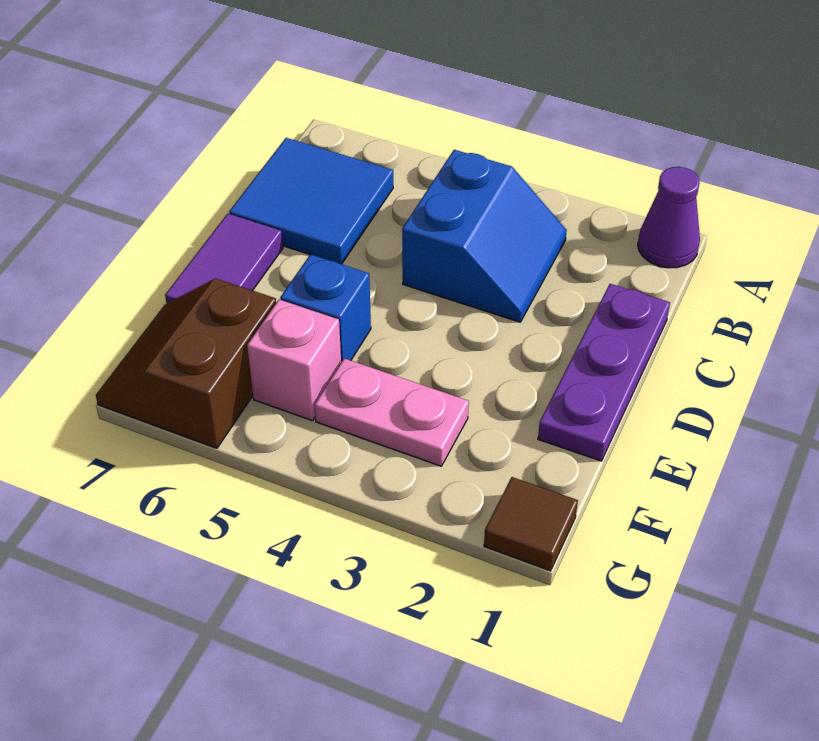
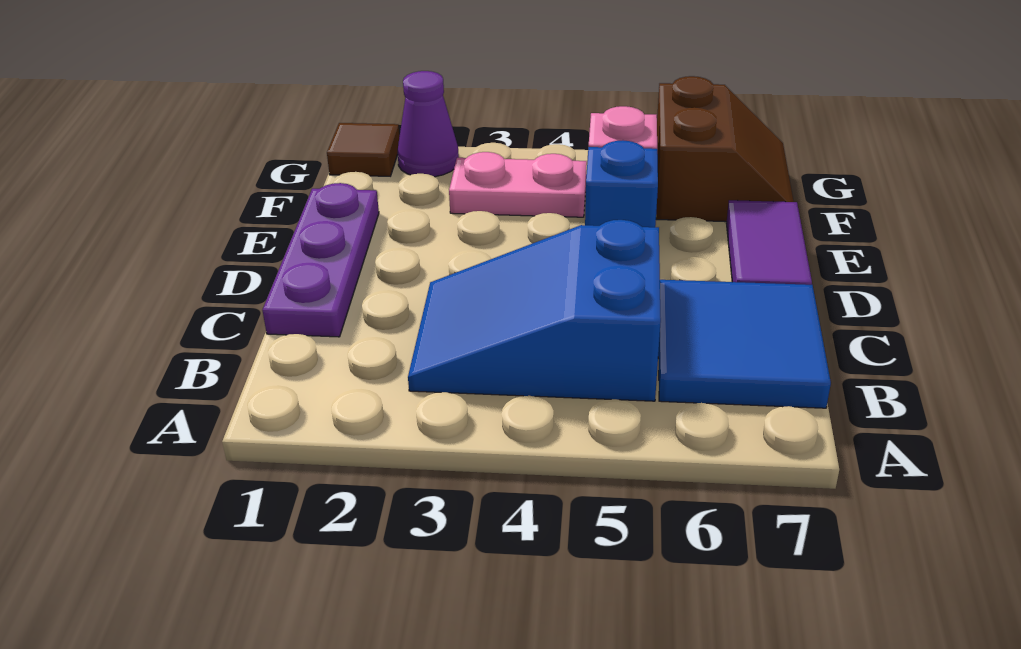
purple 1x1 cone [638,167,700,268] -> purple 1x1 cone moved to [398,71,459,177]
blue 2x2 slope [402,150,567,322] -> blue 2x3 slope [408,220,661,401]

